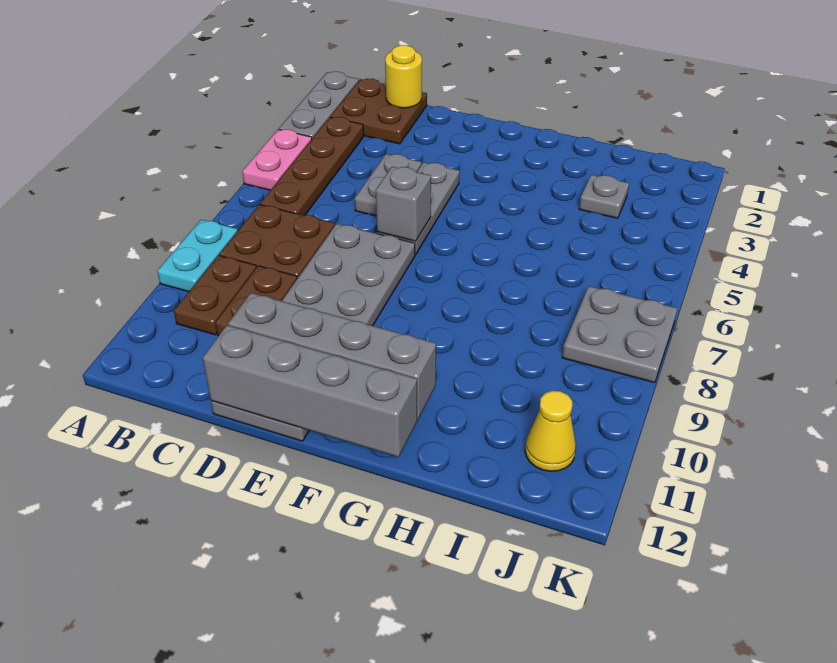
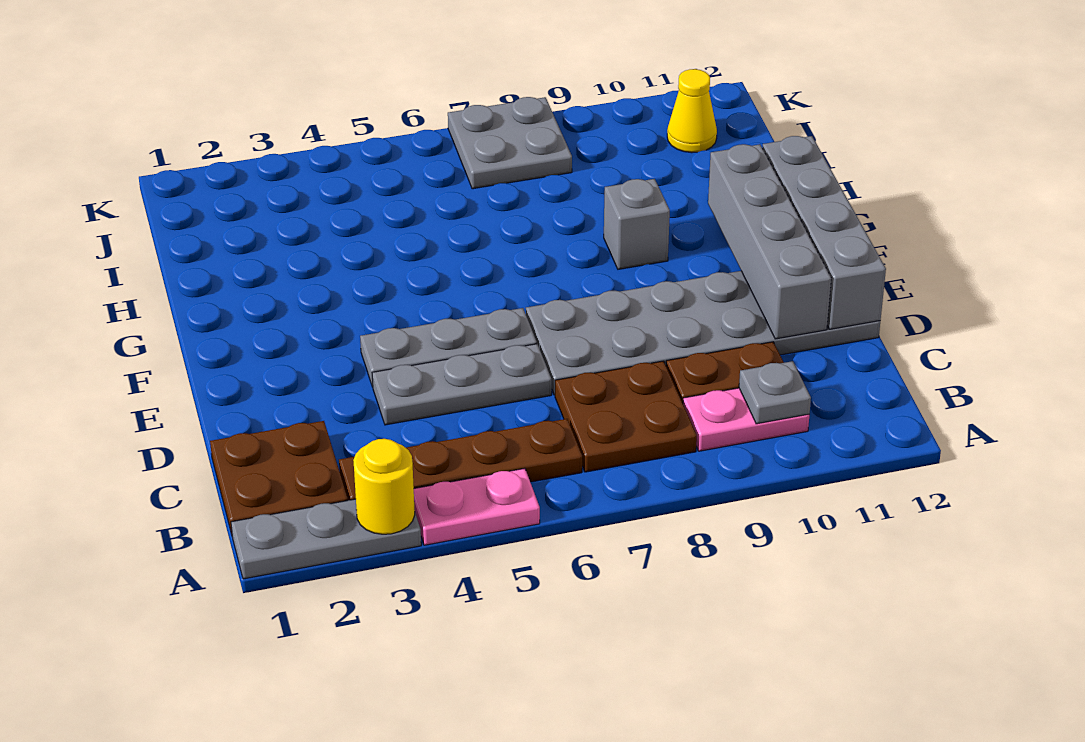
cyan 1x2 plate [157,220,238,292] -> none
brown 1x2 plate [174,255,256,335] -> pink 1x2 plate [683,388,809,451]
yellow 1x1 round brick [385,45,422,108] -> yellow 1x1 round brick moved to [353,439,415,534]
grey 1x2 plate [355,154,421,216] -> grey 1x3 plate [372,344,552,425]
grey 1x1 brick [376,167,431,241] -> grey 1x1 brick moved to [604,179,670,269]
grey 1x1 plate [579,175,629,218] -> grey 1x1 plate moved to [739,361,811,424]

